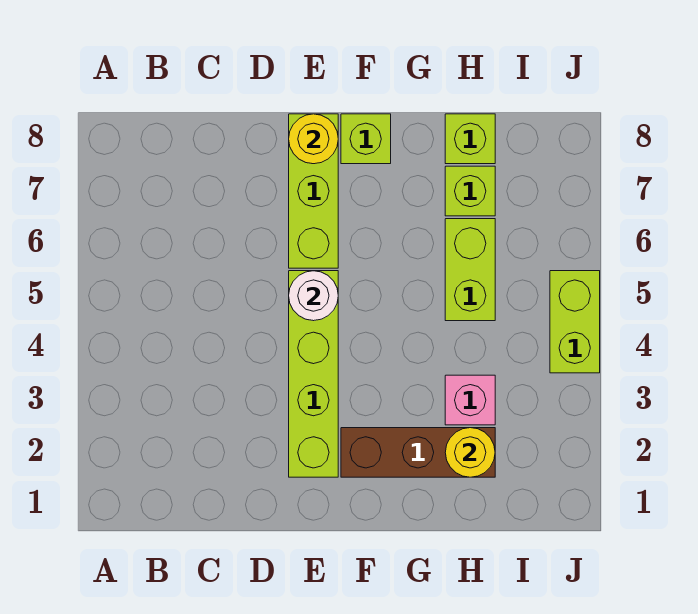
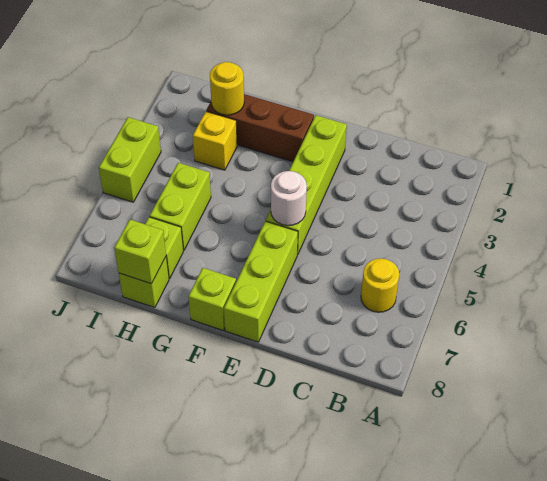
yellow 1x1 round brick [289,114,338,164] -> yellow 1x1 round brick moved to [361,258,399,312]
pink 1x1 brick [445,375,495,425] -> yellow 1x1 brick [193,111,237,170]
none -> lime 1x1 brick [114,220,166,284]

